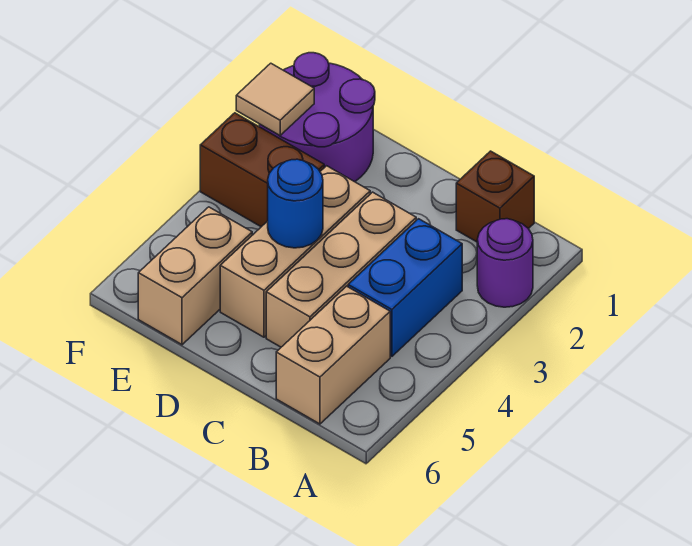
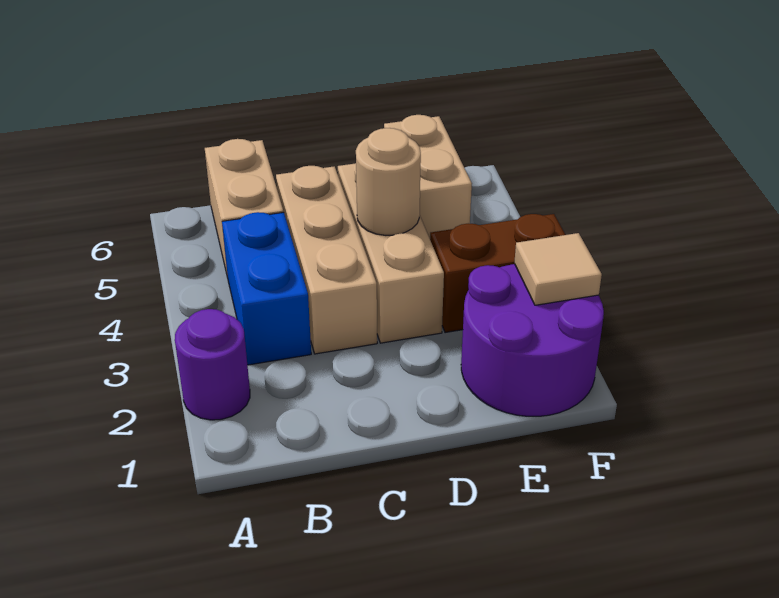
brown 1x1 brick [456,151,534,242] -> none
blue 1x1 round brick [268,159,323,248] -> tan 1x1 round brick [356,128,421,235]

